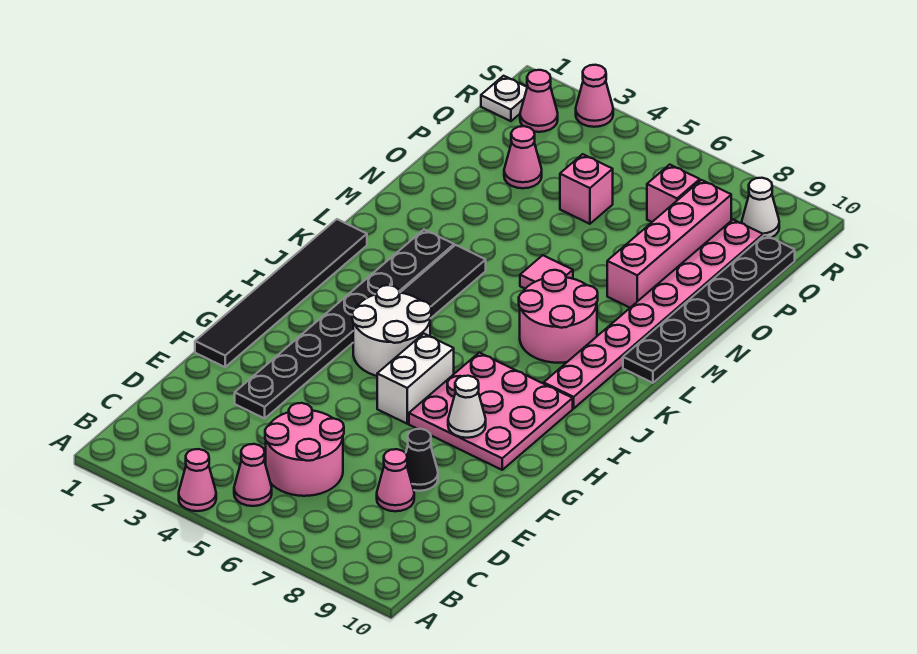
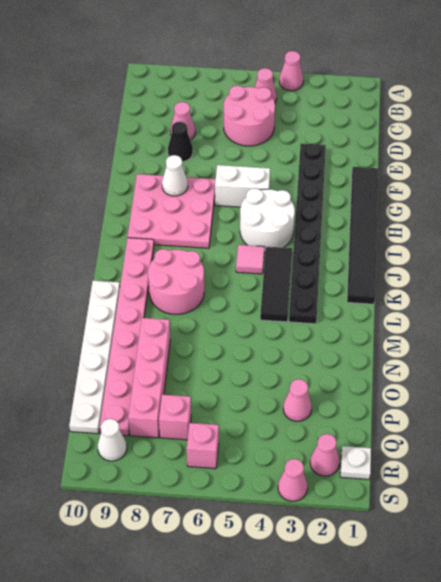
white 1x2 brick [377,334,454,424] -> white 1x2 brick turned to [215,165,270,207]
black 1x6 plate [623,235,795,383] -> white 1x6 plate [69,281,120,434]
pink 1x1 tile [520,255,573,289] -> pink 1x1 tile moved to [236,245,264,274]
pink 1x1 brick [560,154,613,224] -> pink 1x1 brick moved to [187,423,219,469]

